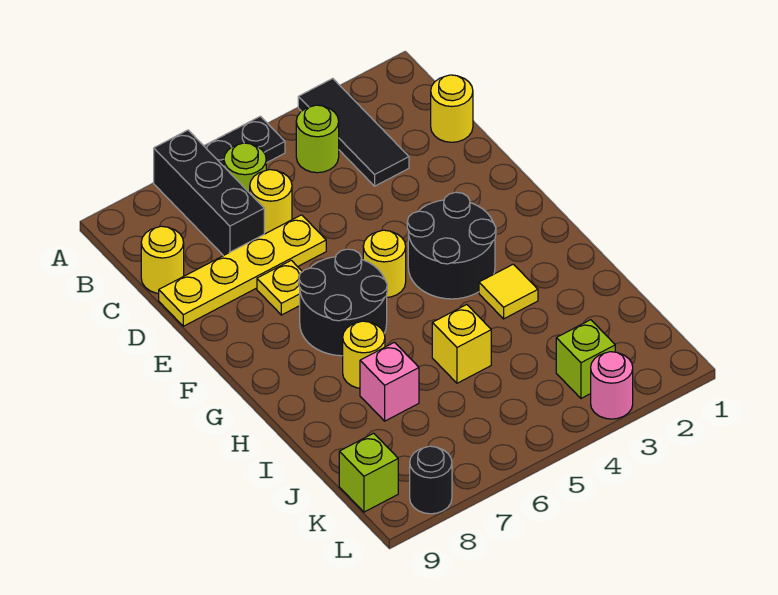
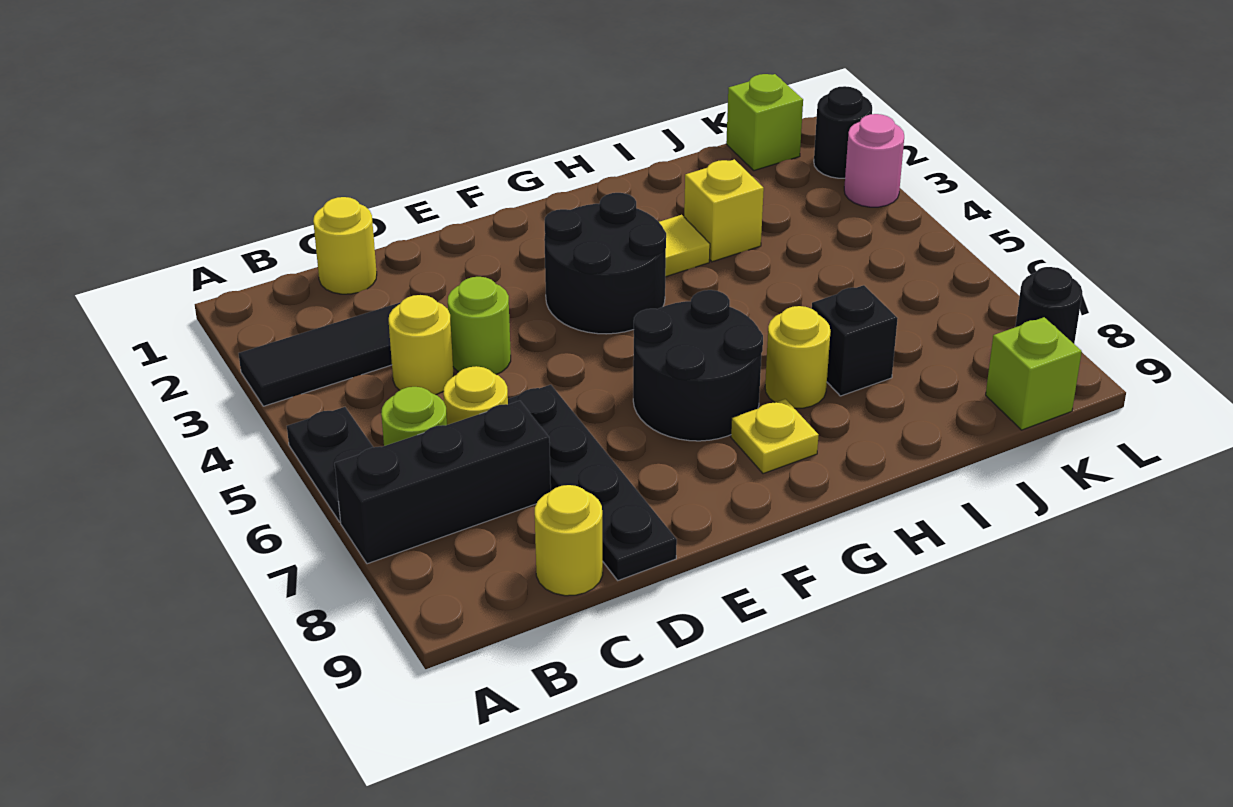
lime 1x1 round brick [296,105,339,173] -> lime 1x1 round brick moved to [448,277,511,375]
yellow 1x4 plate [159,215,326,326] -> black 1x4 plate [508,385,677,580]
yellow 1x1 plate [257,260,302,315] -> yellow 1x1 plate moved to [731,399,819,474]
yellow 1x1 round brick [363,230,406,297] -> yellow 1x1 round brick moved to [389,295,454,395]
yellow 1x1 brick [432,305,491,383] -> yellow 1x1 brick moved to [684,159,764,262]
pink 1x1 brick [360,342,419,421] -> black 1x1 brick [812,285,898,396]
lime 1x1 brick [556,320,615,398] -> lime 1x1 brick moved to [726,74,803,171]
none -> black 1x1 round brick [814,86,872,178]

